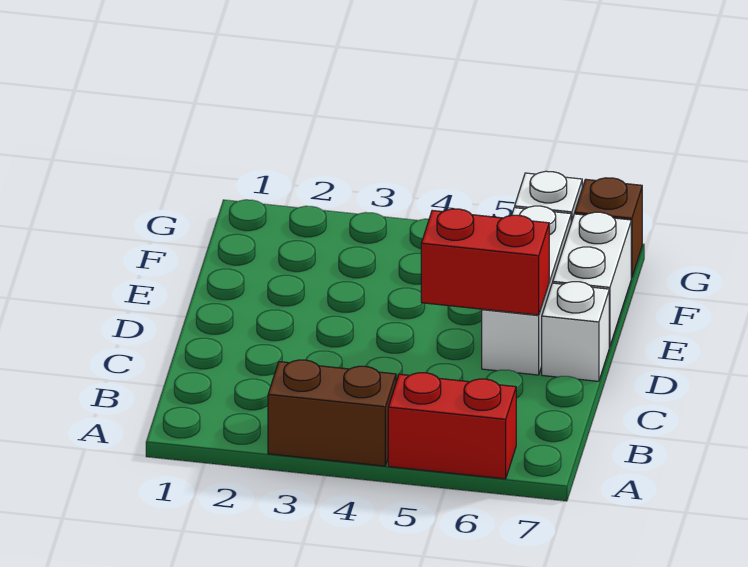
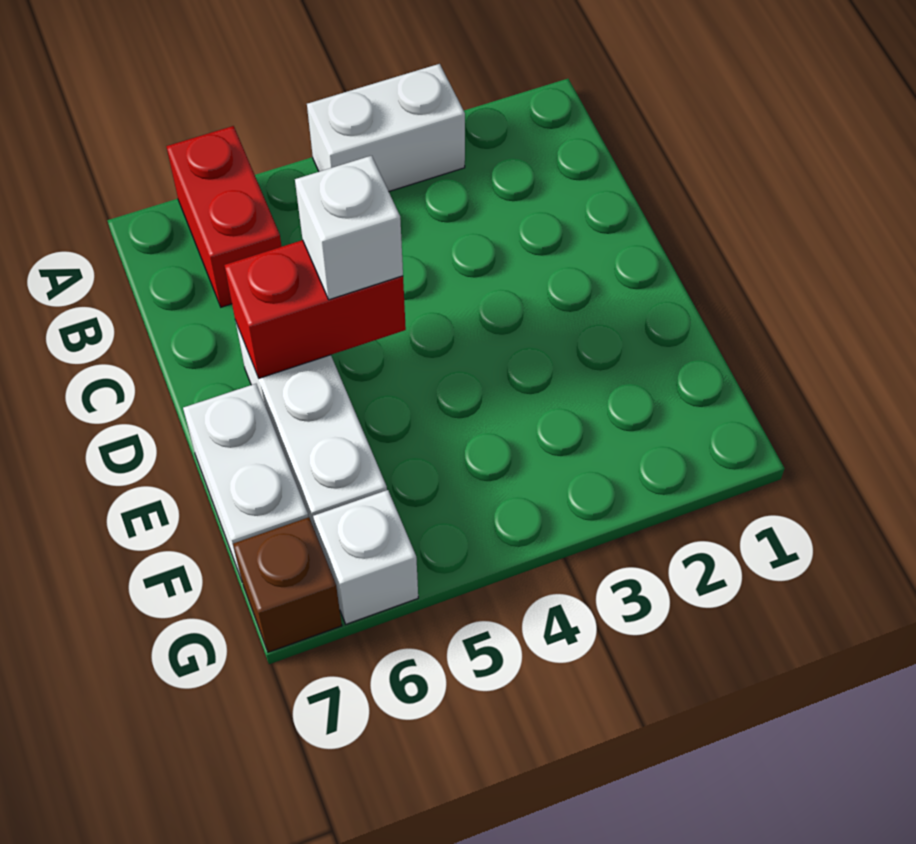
brown 1x2 brick [268,360,396,466] -> white 1x2 brick [307,64,465,191]
red 1x2 brick [388,373,516,479] -> red 1x2 brick turned to [166,126,282,307]
white 1x1 brick [542,282,609,381] -> white 1x1 brick moved to [295,156,403,300]

